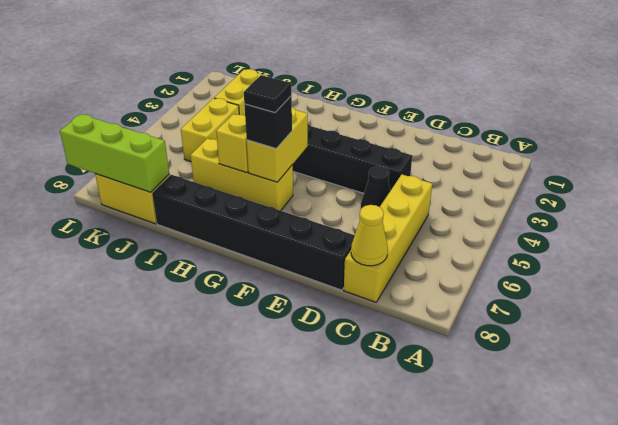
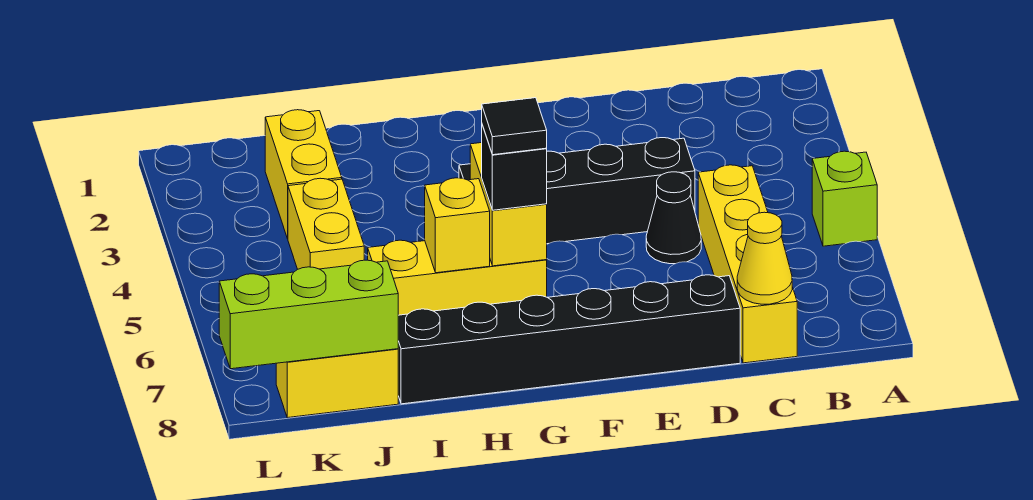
none -> lime 1x1 brick [812,151,877,246]

